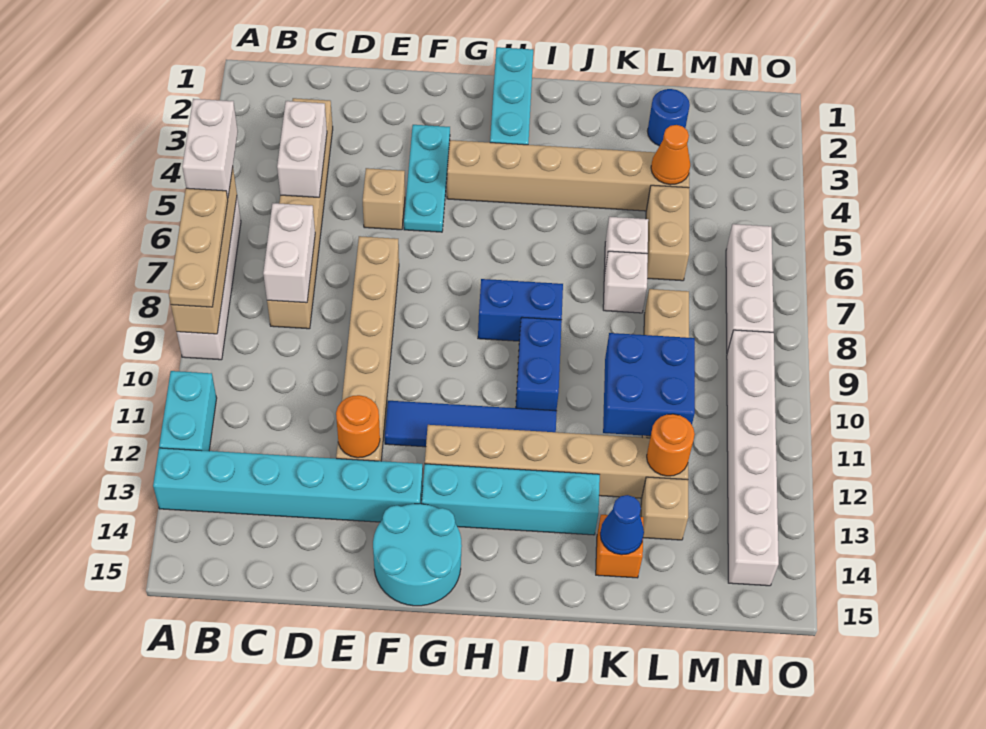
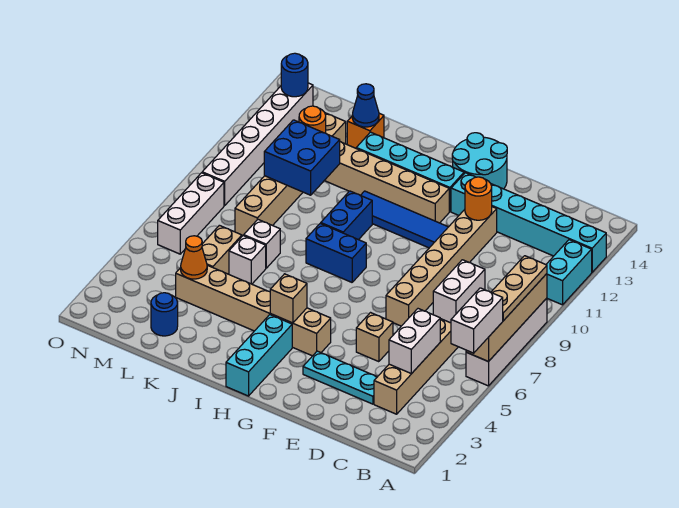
cyan 1x3 plate [404,125,450,232] -> cyan 1x3 plate turned to [303,351,377,404]
none -> tan 1x1 brick [270,274,307,323]
none -> blue 1x1 round brick [281,53,308,97]

